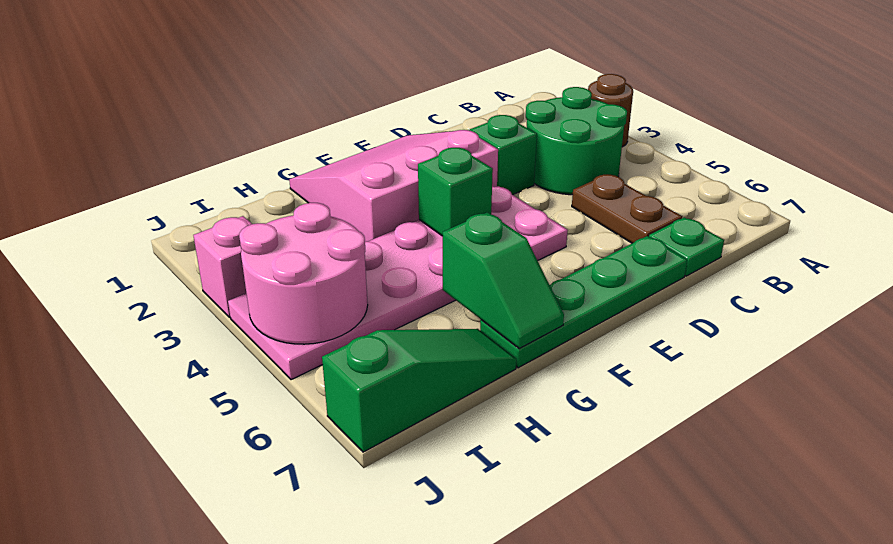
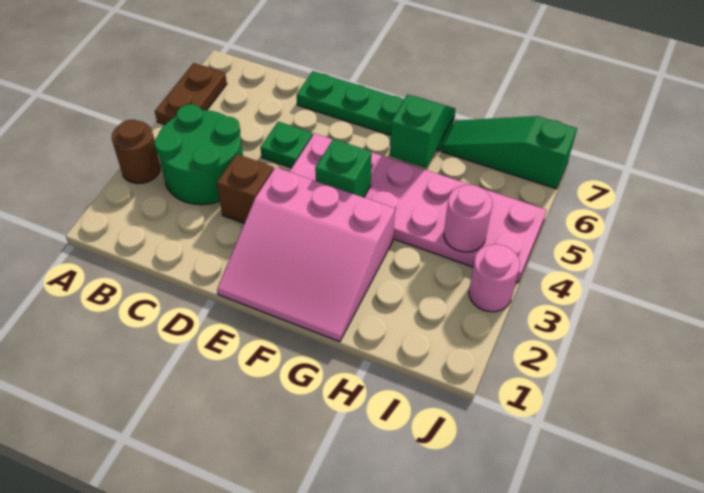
brown 1x2 plate [572,174,682,243] -> brown 1x2 plate moved to [155,63,227,125]
green 1x1 plate [649,217,724,276] -> green 1x1 plate moved to [260,122,313,168]
green 1x1 brick [469,115,537,195] -> brown 1x1 brick [217,154,274,223]
pink 2x2 round brick [239,203,368,344] -> pink 1x1 round brick [444,185,493,252]
pink 1x1 brick [193,216,252,317] -> pink 1x1 round brick [469,244,520,312]

